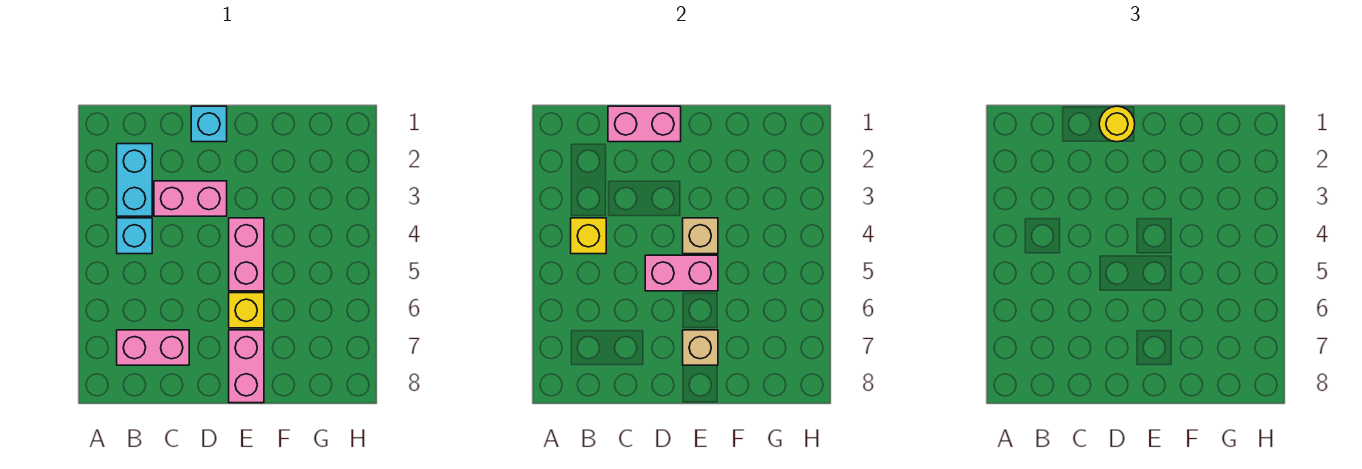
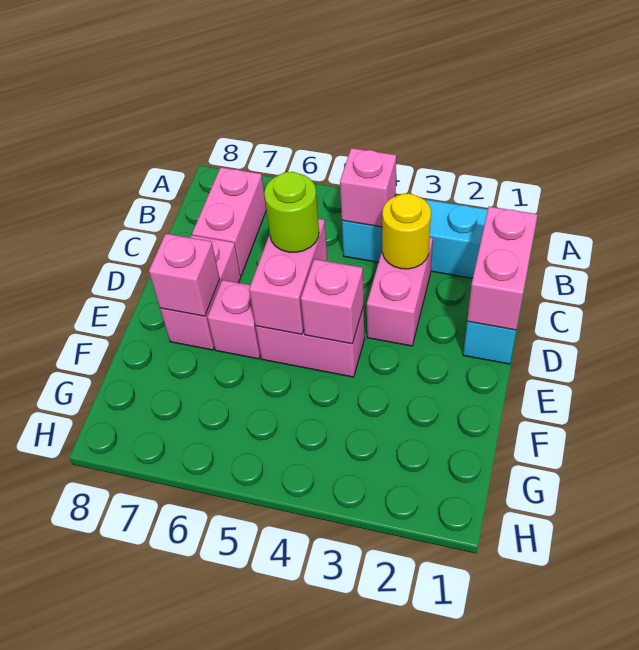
yellow 1x1 brick [571,218,606,254] -> pink 1x1 brick [340,148,396,227]
yellow 1x1 round brick [1099,106,1135,142] -> yellow 1x1 round brick moved to [382,194,431,269]
none -> lime 1x1 round brick [264,172,319,252]
tan 1x1 brick [683,218,718,254] -> pink 1x1 brick [301,259,364,344]
yellow 1x1 brick [229,293,264,328] -> pink 1x1 brick [207,280,261,359]
pink 1x2 brick [229,330,264,403] -> pink 1x2 brick turned to [160,235,241,350]
tan 1x1 brick [683,330,718,365] -> pink 1x1 brick [149,234,220,316]

